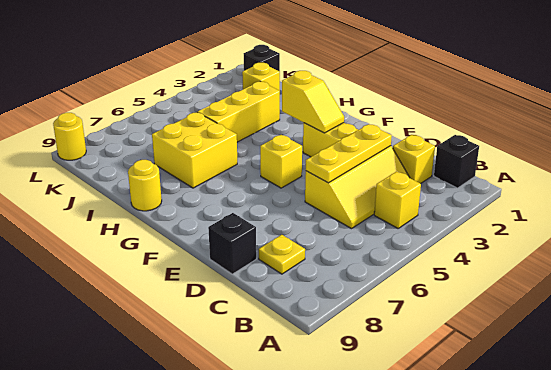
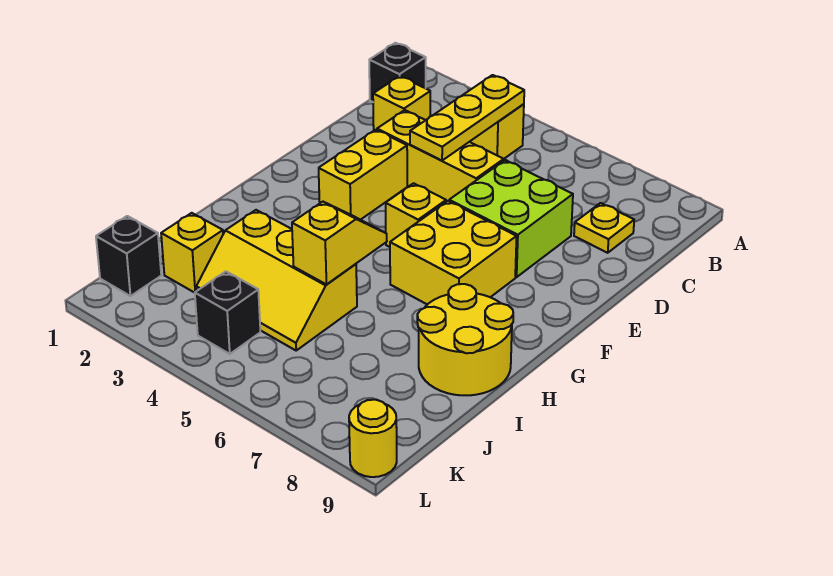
yellow 1x3 plate [306,124,392,183] -> yellow 1x3 plate turned to [410,75,524,161]
none -> lime 2x2 brick [449,160,573,277]
black 1x1 brick [208,213,256,274] -> black 1x1 brick moved to [195,272,260,354]
yellow 1x2 slope [282,71,344,133] -> yellow 1x2 slope moved to [292,202,387,284]
yellow 2x2 brick [152,112,237,188] -> yellow 2x2 brick moved to [390,201,517,305]
yellow 1x1 round brick [128,160,162,211] -> yellow 2x2 round brick [417,284,513,395]

